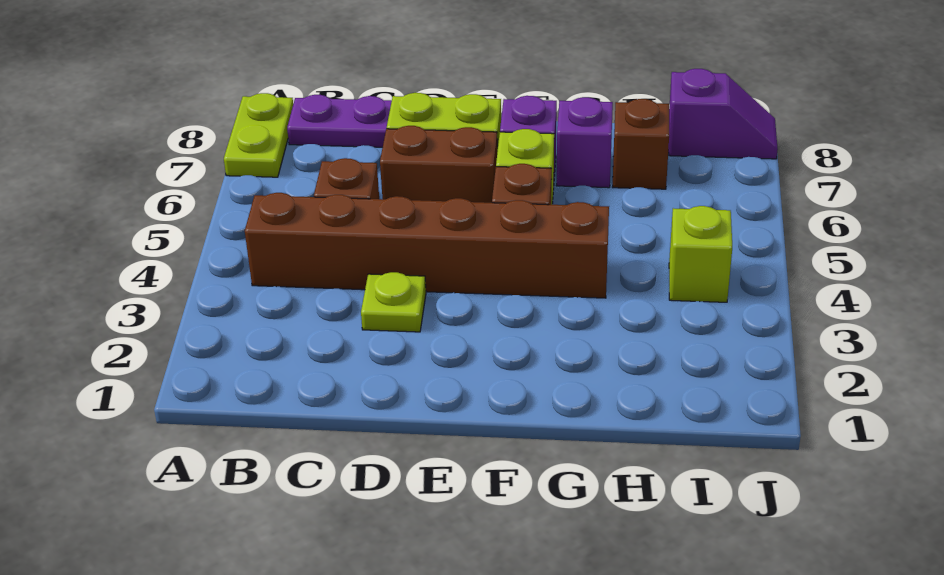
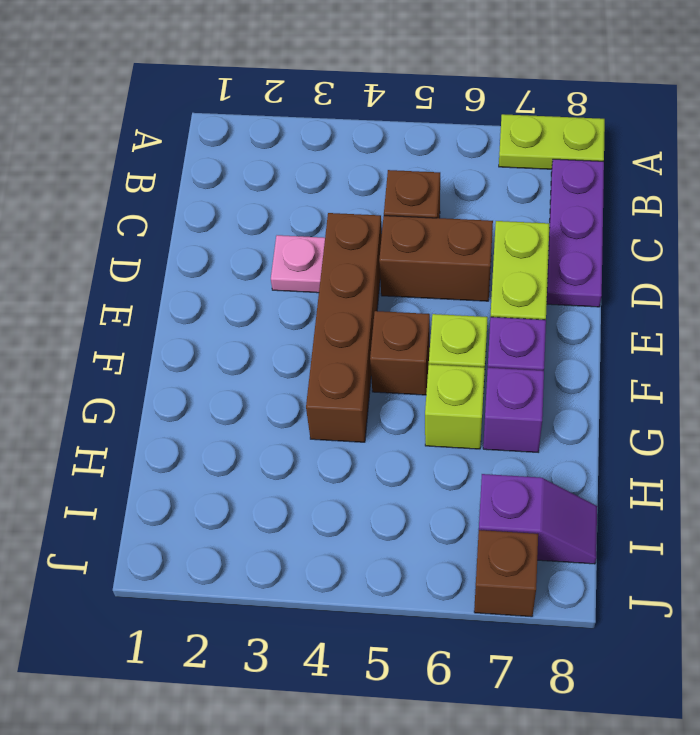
brown 1x6 brick [245,193,609,298] -> brown 1x4 brick [306,213,382,442]
lime 1x1 plate [361,272,426,332] -> pink 1x1 plate [271,235,325,293]
brown 1x2 brick [380,126,497,203] -> brown 1x2 brick turned to [379,216,493,301]
brown 1x1 brick [613,99,669,189] -> brown 1x1 brick moved to [474,530,538,617]
lime 1x1 brick [669,206,732,302] -> lime 1x1 brick moved to [425,364,485,449]
purple 1x2 slope [668,69,778,159] -> purple 1x2 slope turned to [479,474,597,564]

